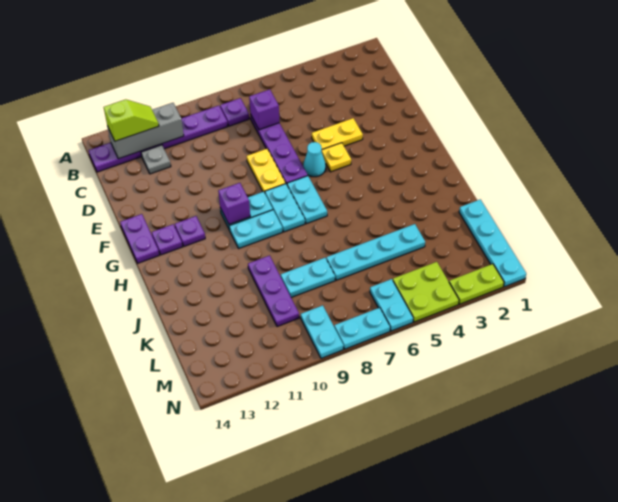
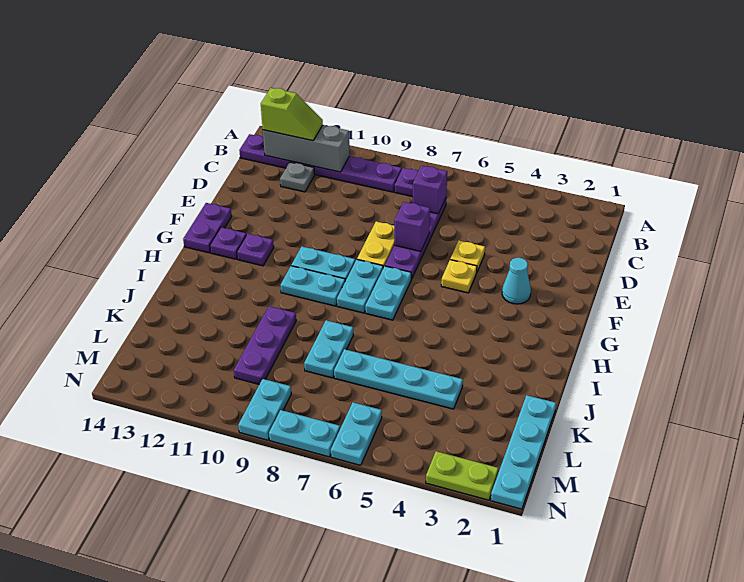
yellow 1x2 plate [312,118,363,149] -> yellow 1x1 plate [450,241,485,272]
cyan 1x1 cone [303,142,326,177] -> cyan 1x1 cone moved to [502,258,531,304]
purple 1x1 brick [218,183,250,224] -> purple 1x1 brick moved to [394,202,430,251]
cyan 1x2 plate [281,258,335,297] -> cyan 1x2 plate turned to [304,320,353,378]
lime 2x2 plate [393,262,459,322] -> none

